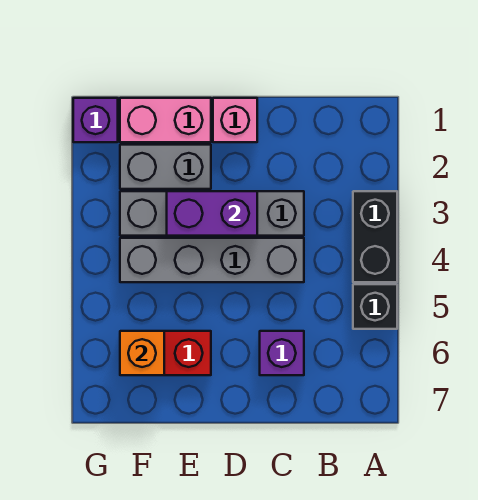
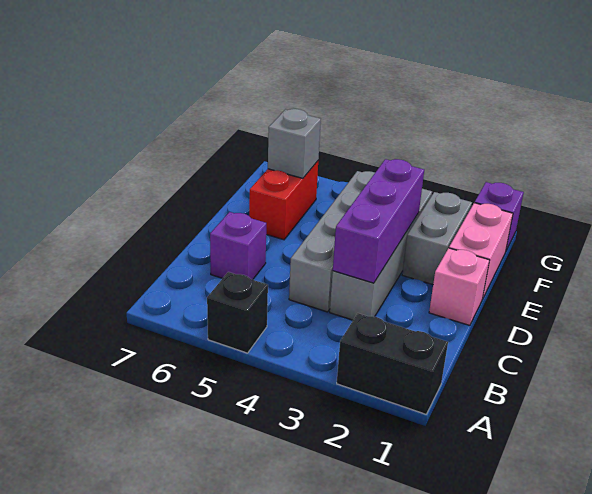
black 1x2 brick [353,191,397,282] -> black 1x2 brick moved to [337,313,448,414]
purple 1x2 brick [167,191,257,236] -> purple 1x3 brick [333,159,424,283]
orange 1x1 brick [120,331,164,375] -> grey 1x1 brick [268,109,321,178]

